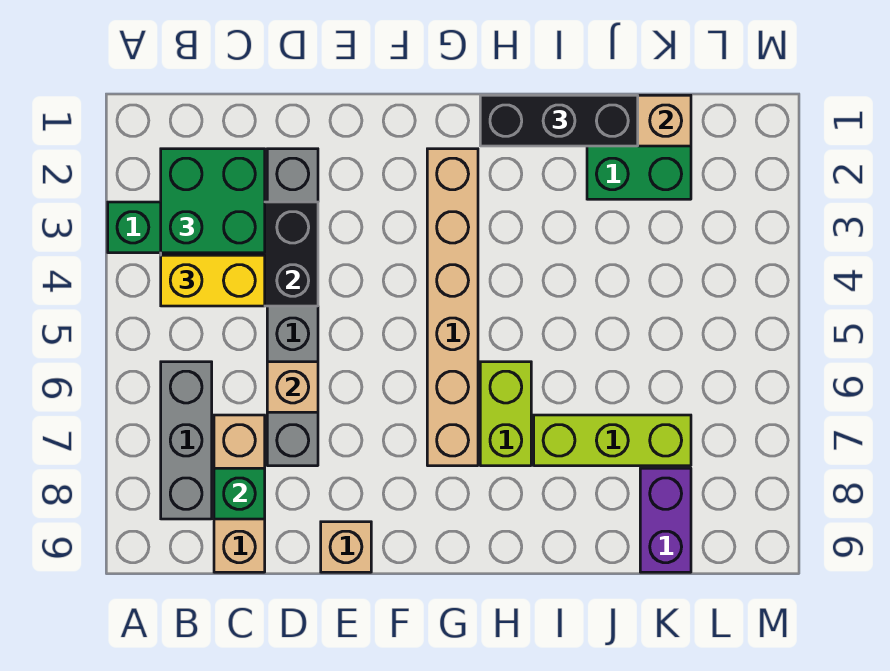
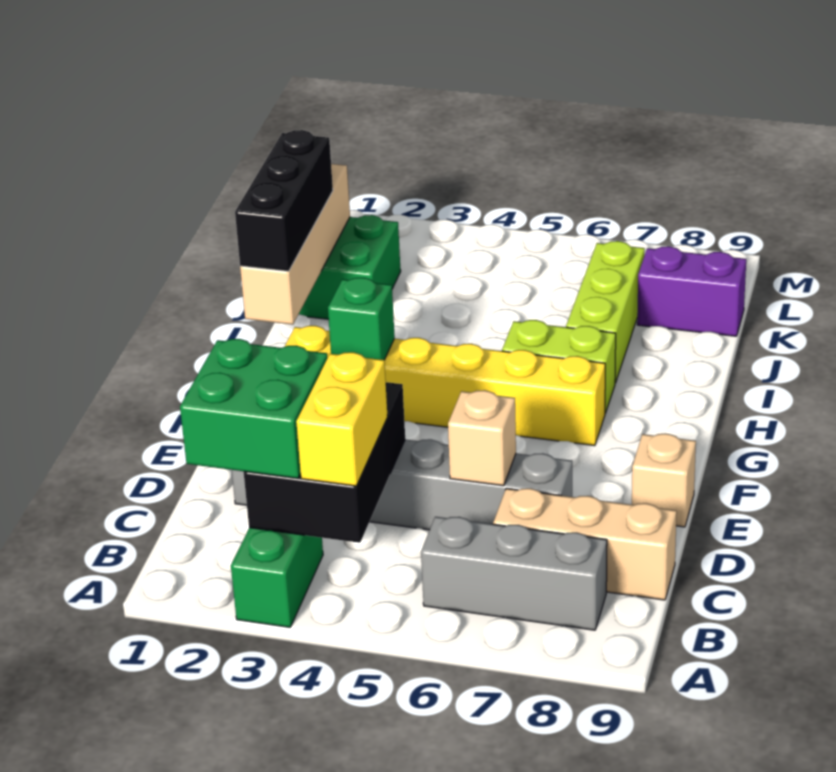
green 1x1 brick [214,468,265,519] -> green 1x1 brick moved to [328,278,395,360]
tan 1x6 brick [427,149,478,466] -> yellow 1x6 brick [285,326,605,446]

